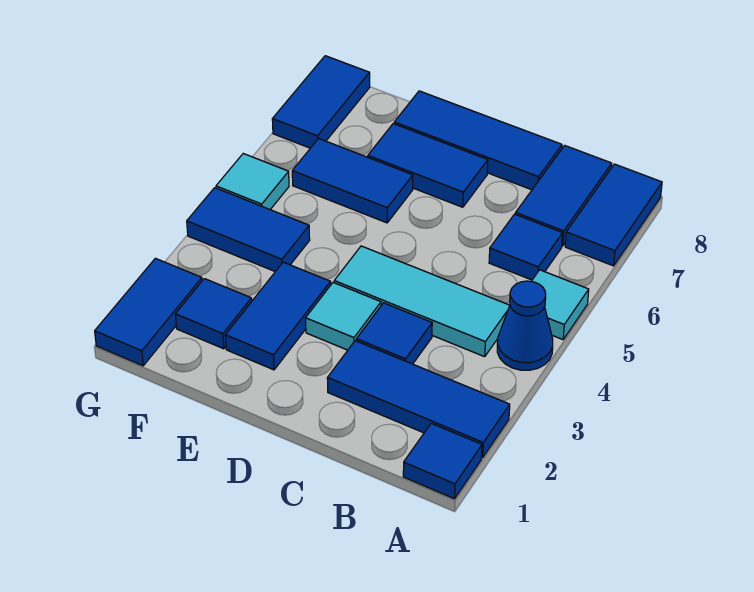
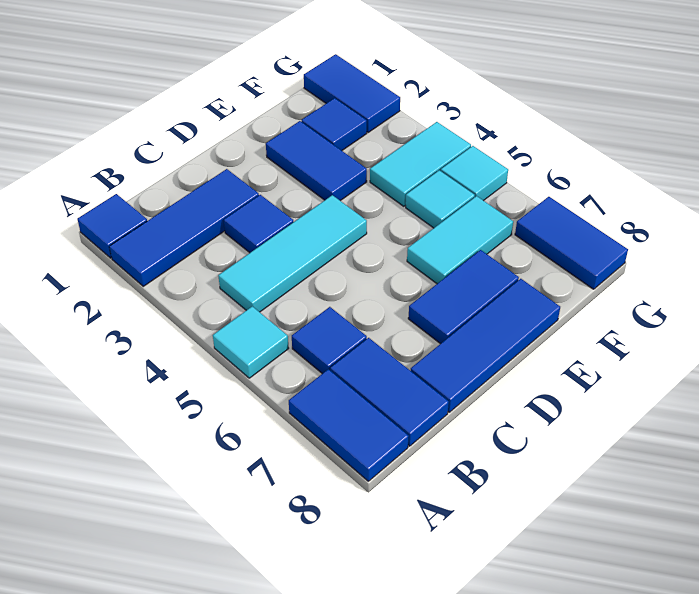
blue 1x1 cone [497,281,553,370] -> none
cyan 1x1 tile [306,283,381,350] -> cyan 1x1 tile moved to [406,170,475,228]
blue 1x2 tile [292,138,413,223] -> cyan 1x2 tile [407,196,513,284]
blue 1x2 tile [187,188,310,272] -> cyan 1x2 tile [370,122,471,206]

